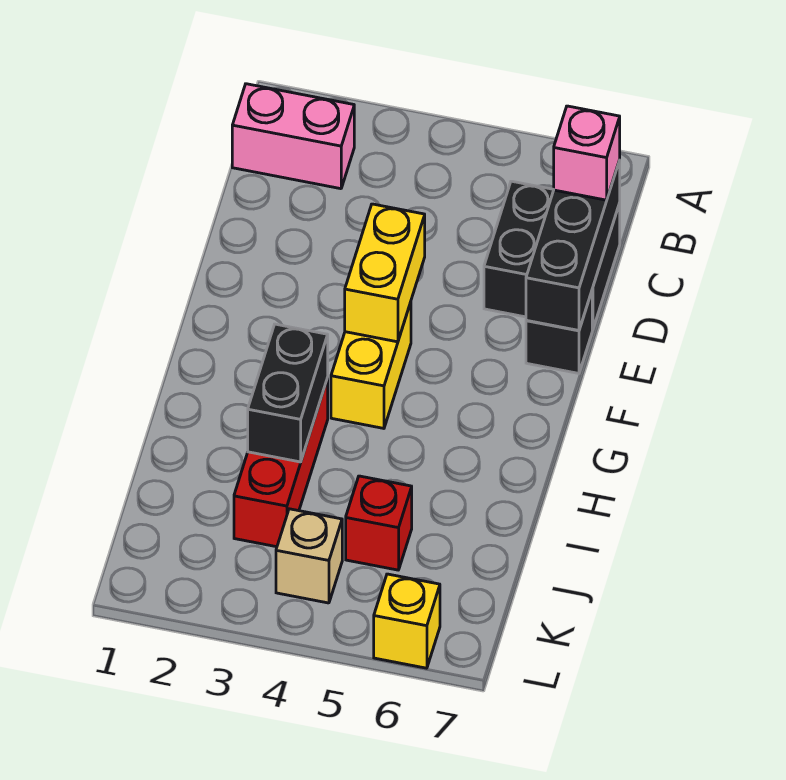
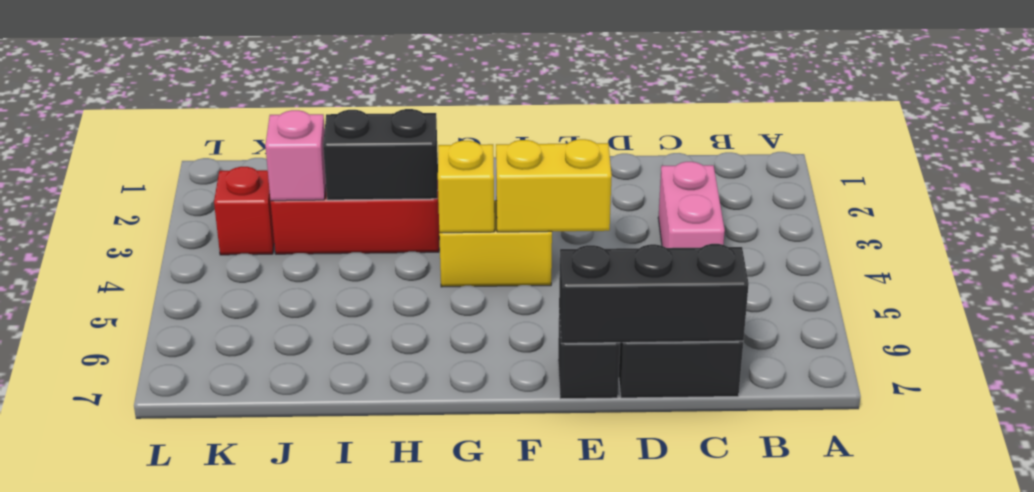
pink 1x2 brick [232,84,354,189] -> pink 1x2 brick moved to [658,162,725,248]
pink 1x1 brick [554,106,620,200] -> pink 1x1 brick moved to [265,110,326,201]
red 1x1 brick [346,476,412,570] -> red 1x1 brick moved to [214,167,274,255]
tan 1x1 brick [276,509,342,603] -> none
yellow 1x1 brick [374,574,440,668] -> yellow 1x1 brick moved to [438,141,494,233]

